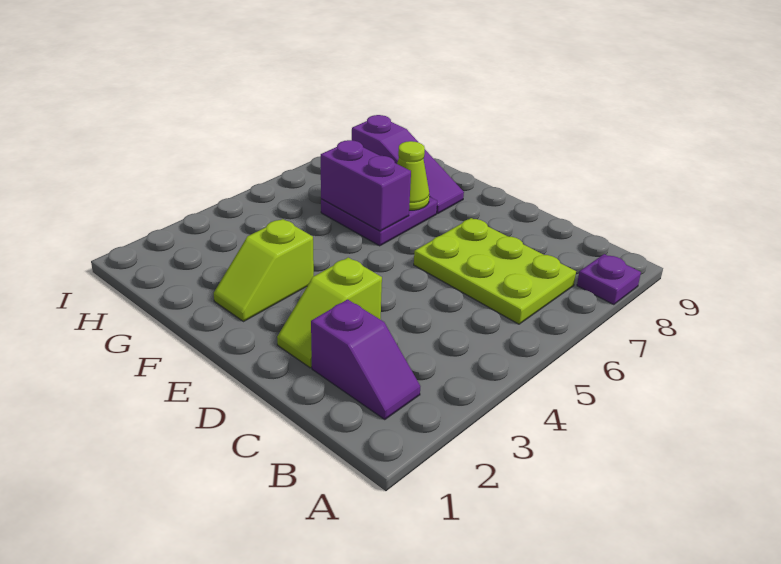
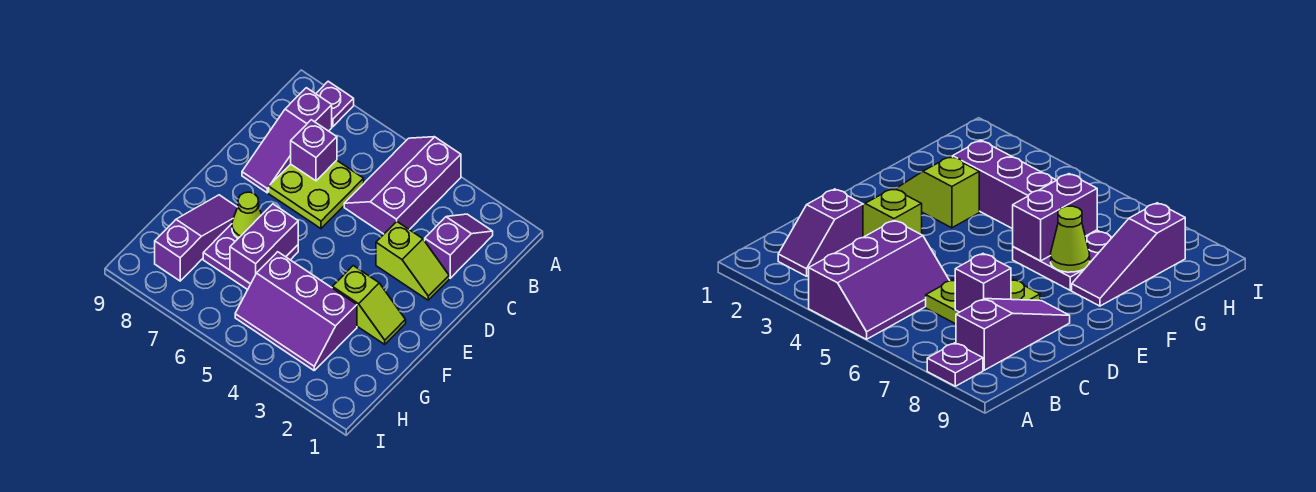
none -> purple 2x3 slope [344,137,461,234]
lime 2x3 plate [414,218,576,324] -> lime 2x2 plate [269,160,364,229]
none -> purple 1x3 slope [242,88,332,193]
none -> purple 1x1 brick [291,120,337,181]
none -> purple 2x3 slope [235,252,357,370]

